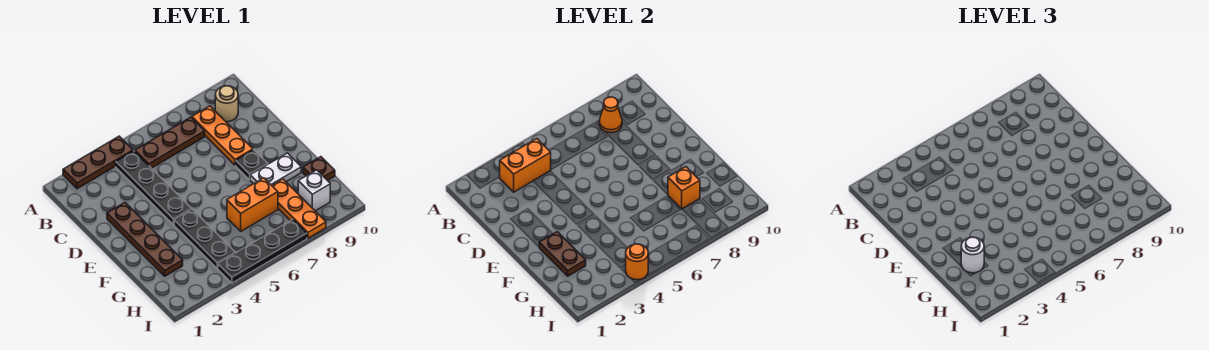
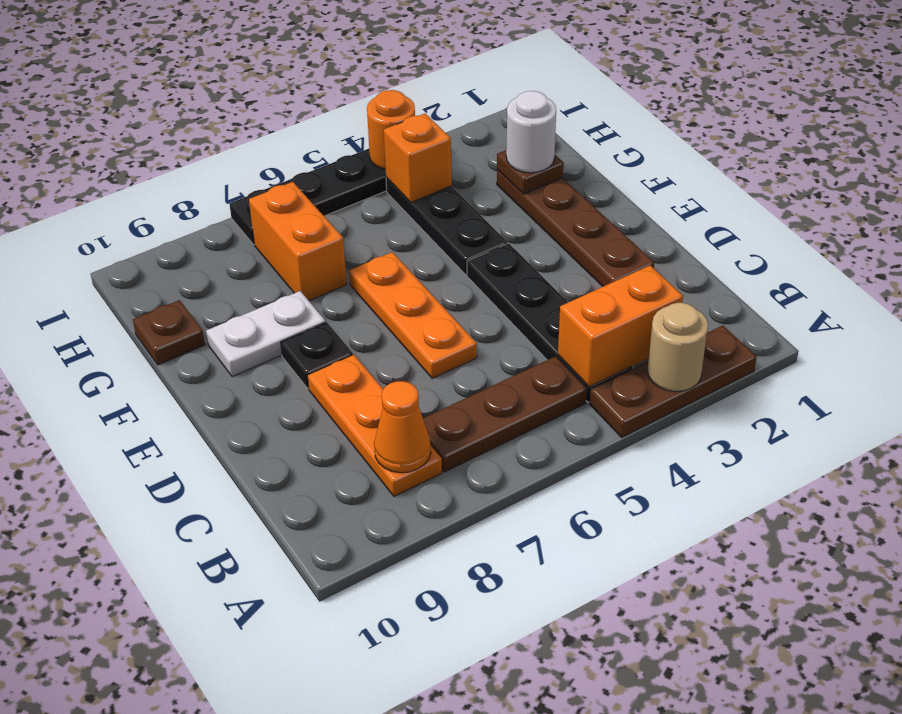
tan 1x1 round brick [215,86,238,122] -> tan 1x1 round brick moved to [647,303,708,392]
brown 1x2 plate [539,232,586,276] -> brown 1x1 plate [497,150,564,194]
orange 1x2 brick [227,178,278,231] -> orange 1x2 brick turned to [249,182,347,301]
orange 1x3 plate [272,179,326,238] -> orange 1x3 plate moved to [349,252,477,379]
orange 1x1 brick [668,167,700,209] -> orange 1x1 brick moved to [384,114,452,202]
white 1x1 brick [298,170,330,211] -> none

